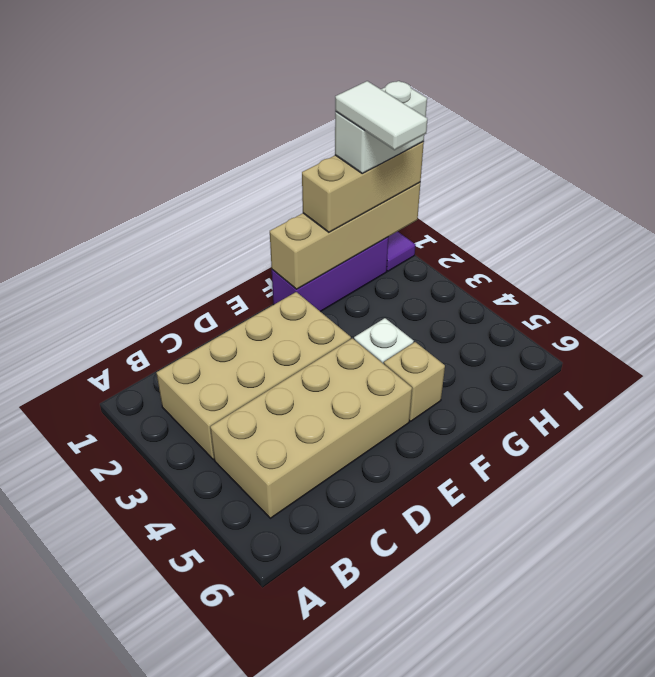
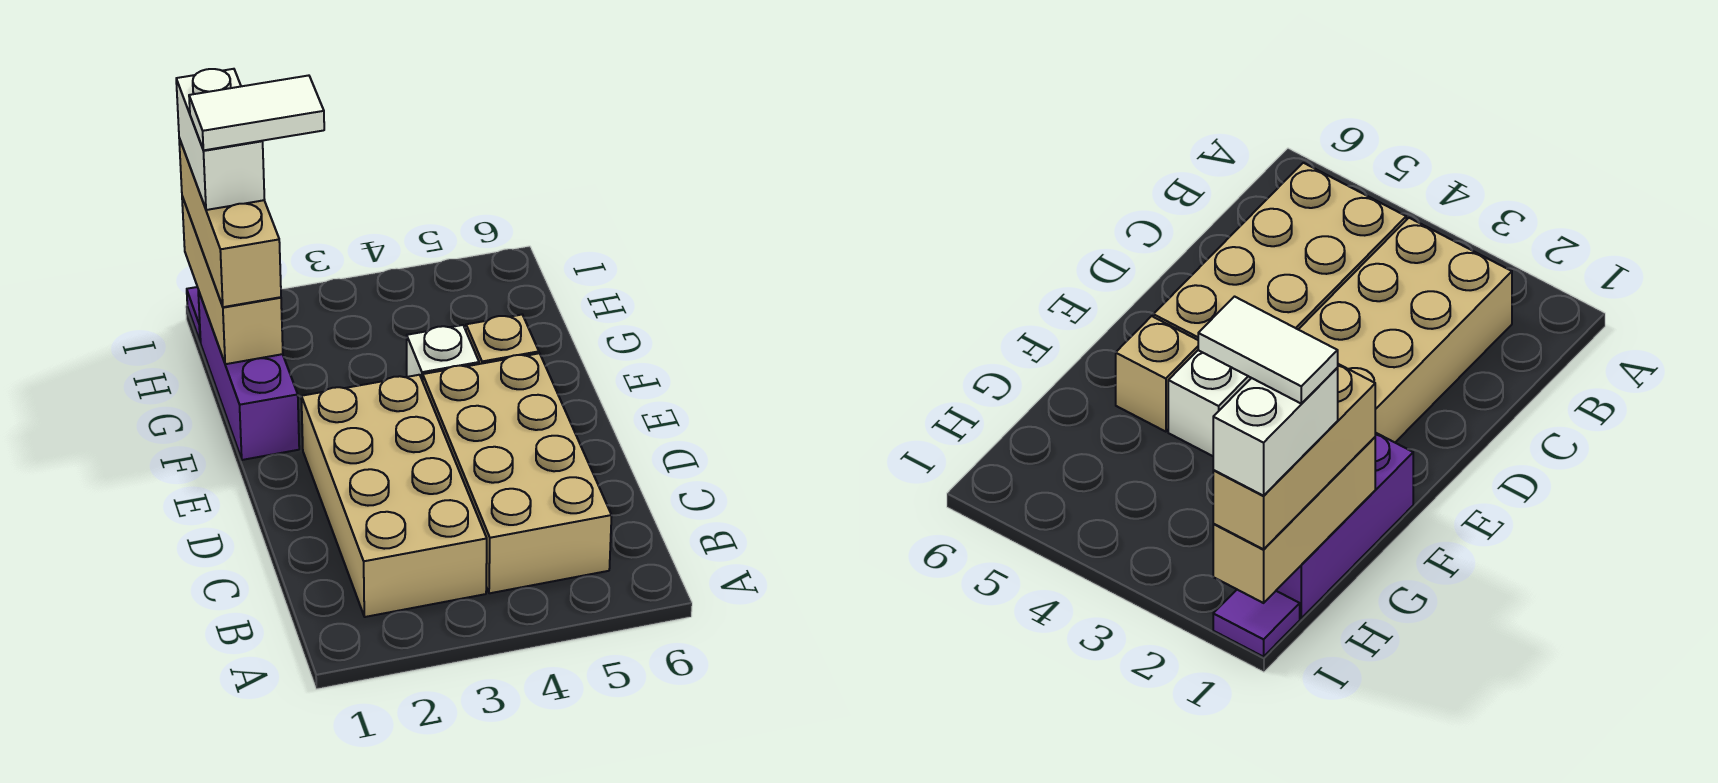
tan 1x4 brick [270,182,420,289] -> tan 1x3 brick [182,197,283,364]

